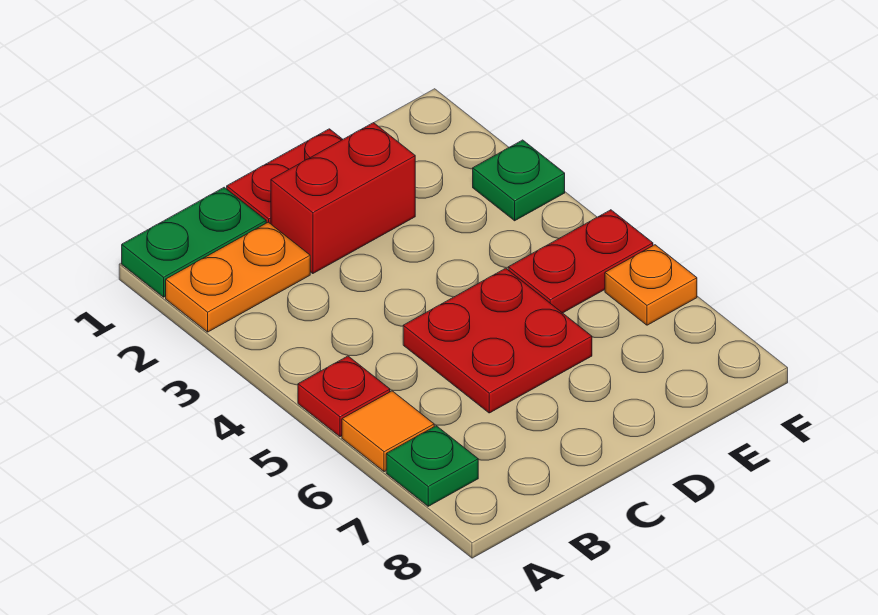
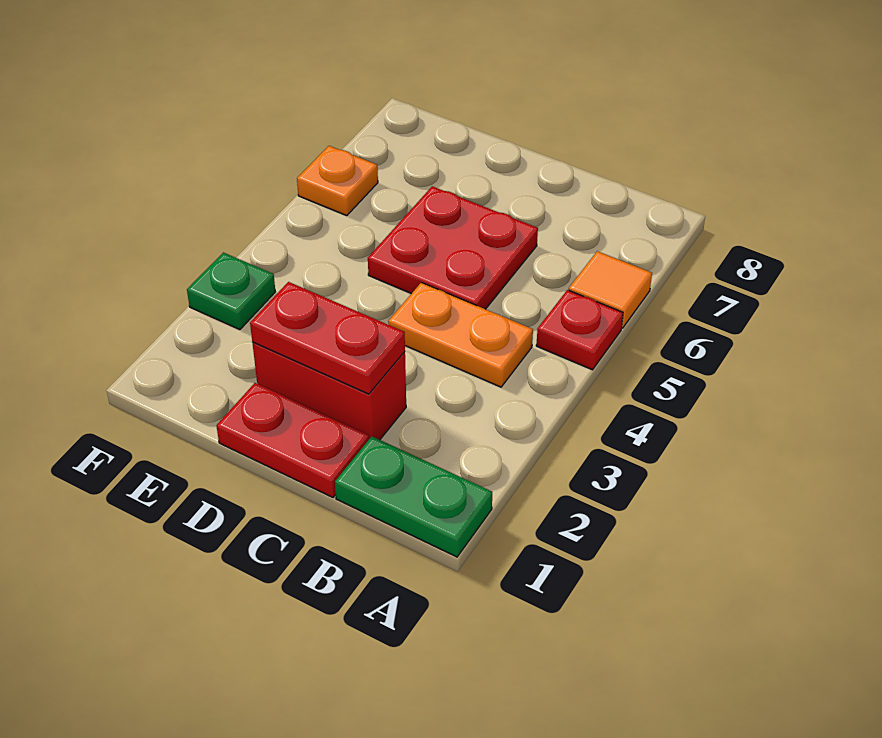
orange 1x2 plate [166,222,310,332] -> orange 1x2 plate moved to [388,283,533,387]
green 1x1 plate [386,426,478,506] -> none
red 1x2 plate [508,210,653,313] -> red 1x2 plate moved to [250,282,405,394]

